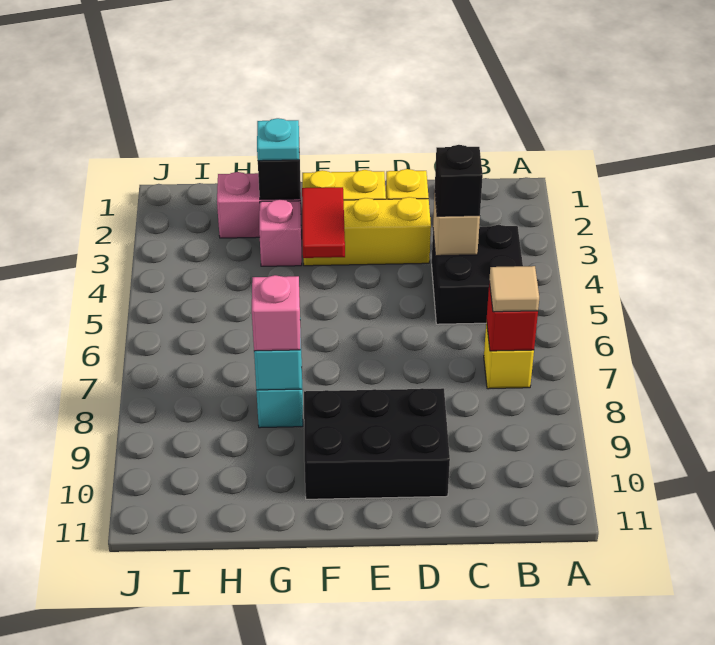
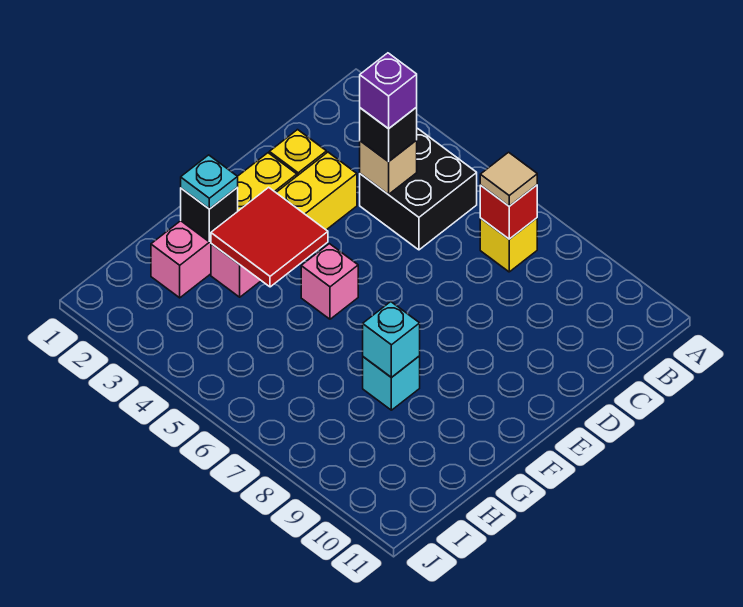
none -> purple 1x1 brick [360,53,417,129]
black 2x3 brick [304,388,450,499] -> none
red 1x2 tile [302,187,345,258] -> red 2x2 tile [211,187,328,287]
pink 1x1 brick [252,275,300,351] -> pink 1x1 brick moved to [301,244,358,319]

